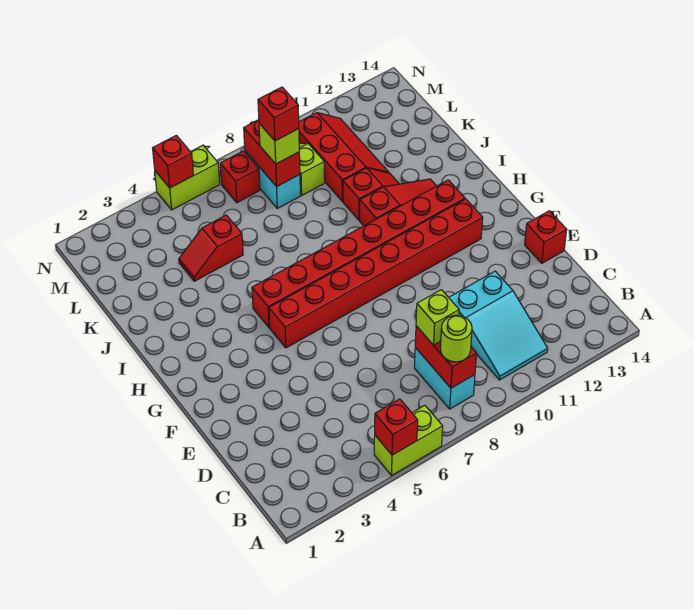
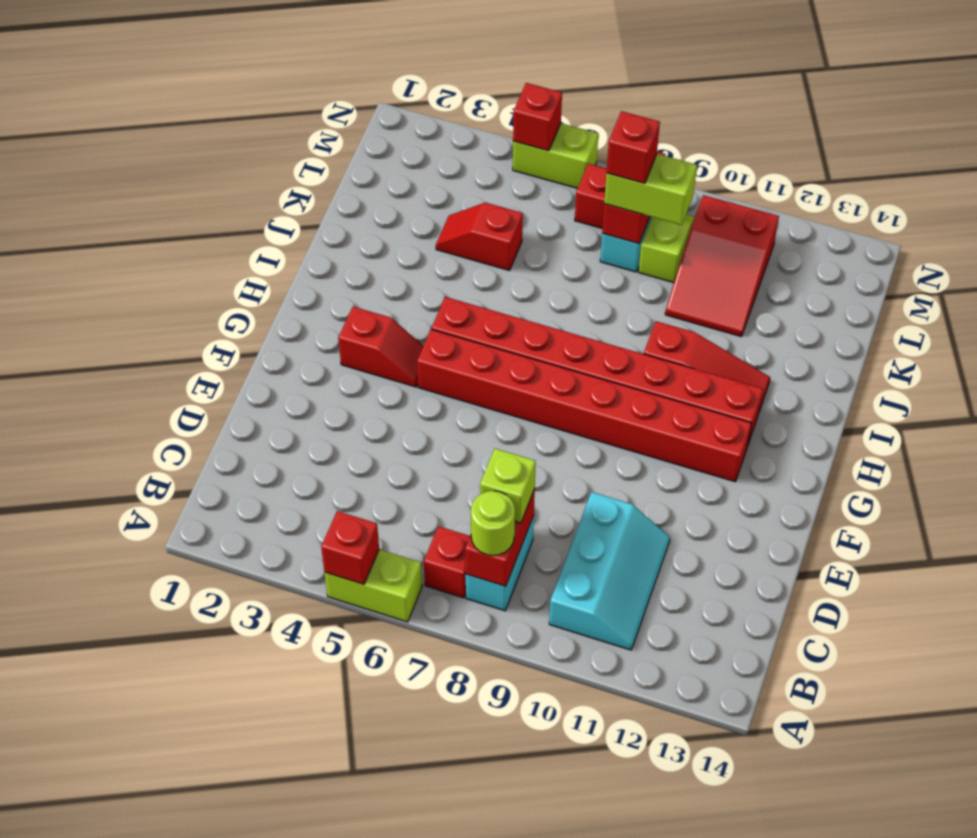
cyan 2x3 slope [449,271,548,380] -> cyan 2x3 slope turned to [549,492,670,650]
red 1x1 brick [525,211,567,263] -> red 1x1 brick moved to [424,526,470,598]
red 1x2 slope [343,168,399,220] -> red 1x2 slope moved to [338,307,423,387]
red 2x3 slope [299,113,389,201] -> red 2x3 slope turned to [665,195,779,336]
lime 1x1 brick [259,123,299,164] -> lime 1x2 brick [604,154,697,225]

